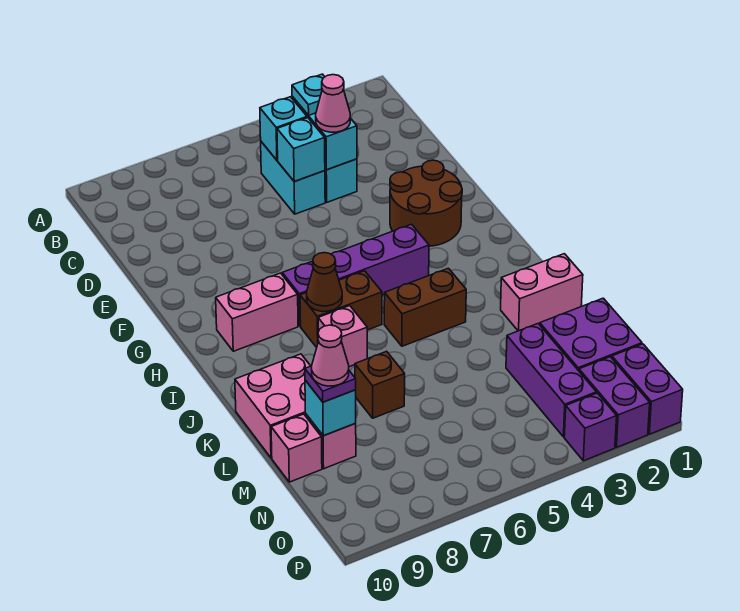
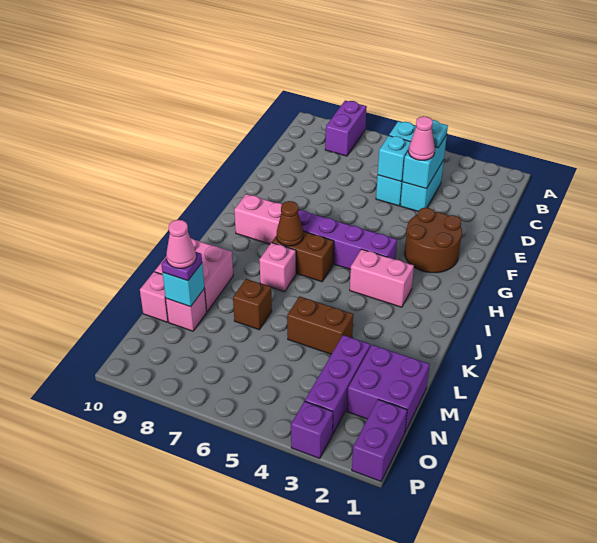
brown 1x2 brick [384,268,466,346] -> brown 1x2 brick moved to [287,296,353,354]
pink 1x2 brick [501,254,583,331] -> pink 1x2 brick moved to [350,249,414,307]
purple 1x2 brick [579,357,650,448] -> purple 1x2 brick moved to [325,101,367,156]

